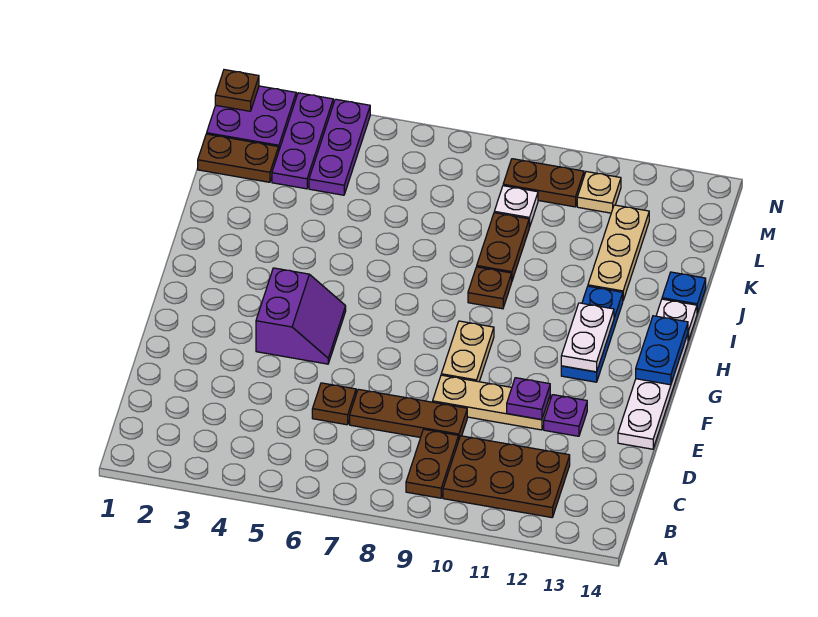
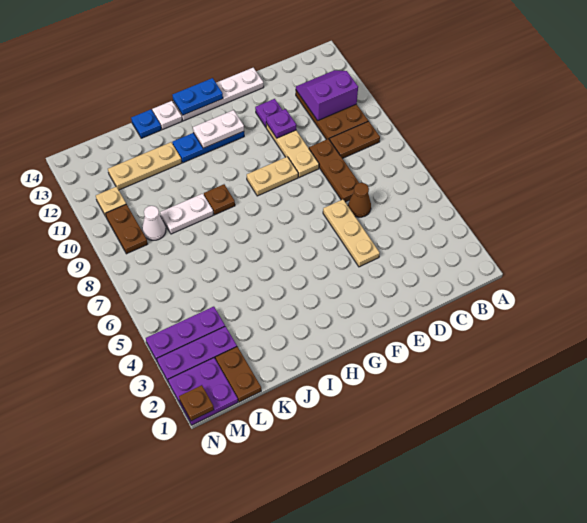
brown 1x1 plate [312,383,356,425] -> brown 1x1 cone [348,183,371,217]
none -> tan 1x3 plate [323,199,380,267]
purple 2x2 slope [256,268,346,364] -> purple 2x2 slope moved to [296,70,358,121]
brown 1x2 plate [477,213,529,280] -> white 1x2 plate [160,194,213,234]
white 1x1 plate [494,186,538,227] -> white 1x1 cone [142,206,166,240]

